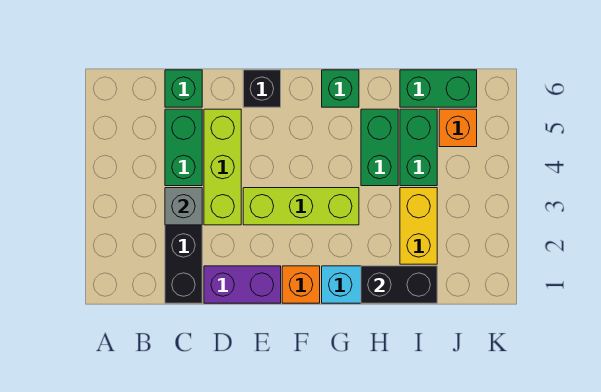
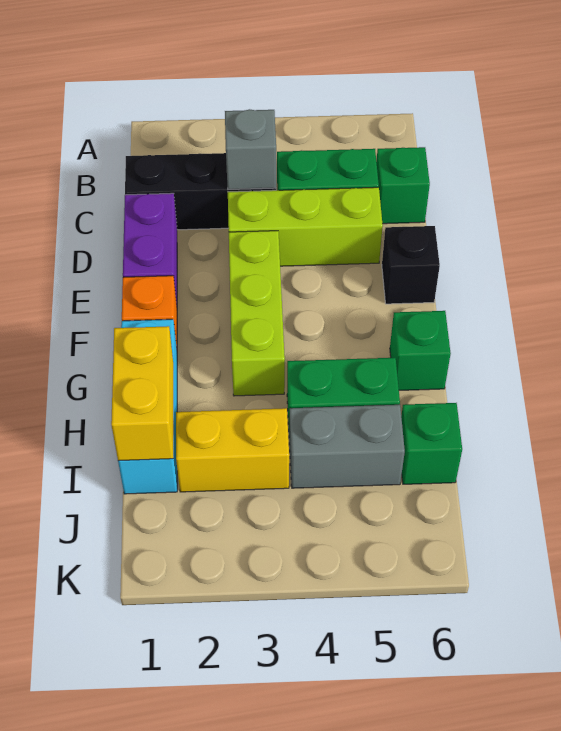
black 1x2 brick [361,266,437,303] -> yellow 1x2 brick [111,326,173,461]
green 1x2 brick [400,109,437,186] -> grey 1x2 brick [289,405,405,488]
green 1x2 brick [400,70,477,107] -> green 1x1 brick [401,403,462,484]
orange 1x1 brick [439,109,477,147] -> none

